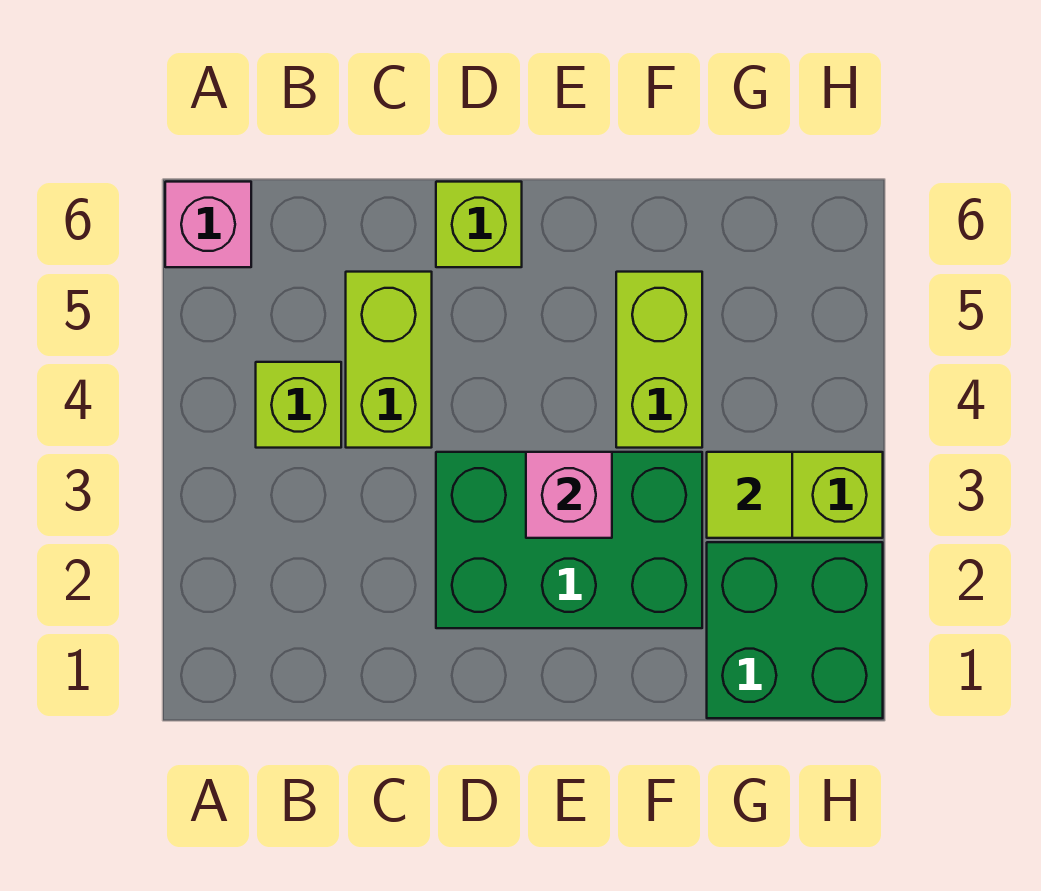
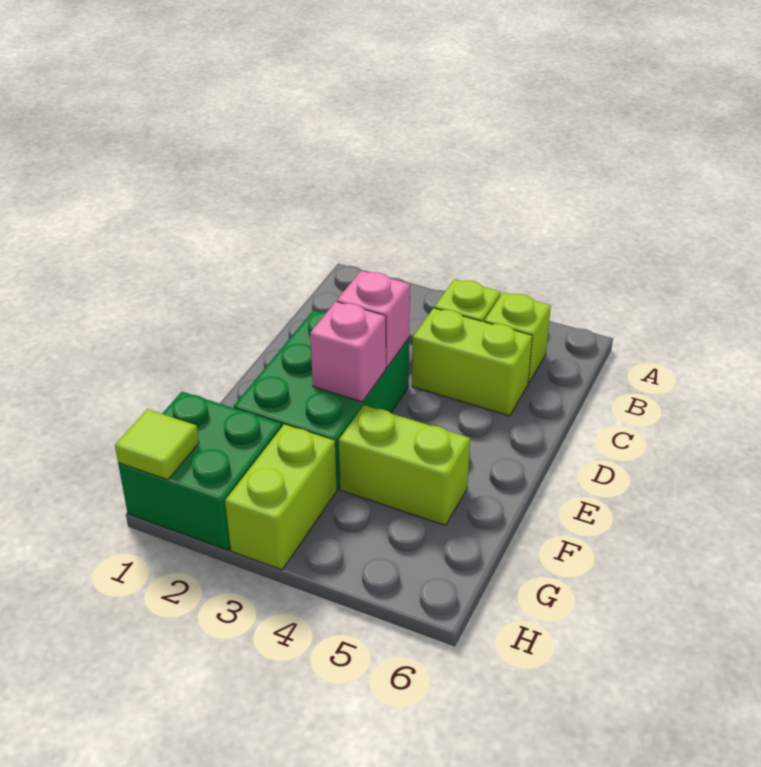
pink 1x1 brick [165,182,251,267] -> pink 1x1 brick moved to [337,271,410,368]
lime 1x1 brick [436,182,522,267] -> lime 1x1 brick moved to [484,292,551,383]
lime 1x1 tile [707,452,792,538] -> lime 1x1 tile moved to [115,409,199,480]

